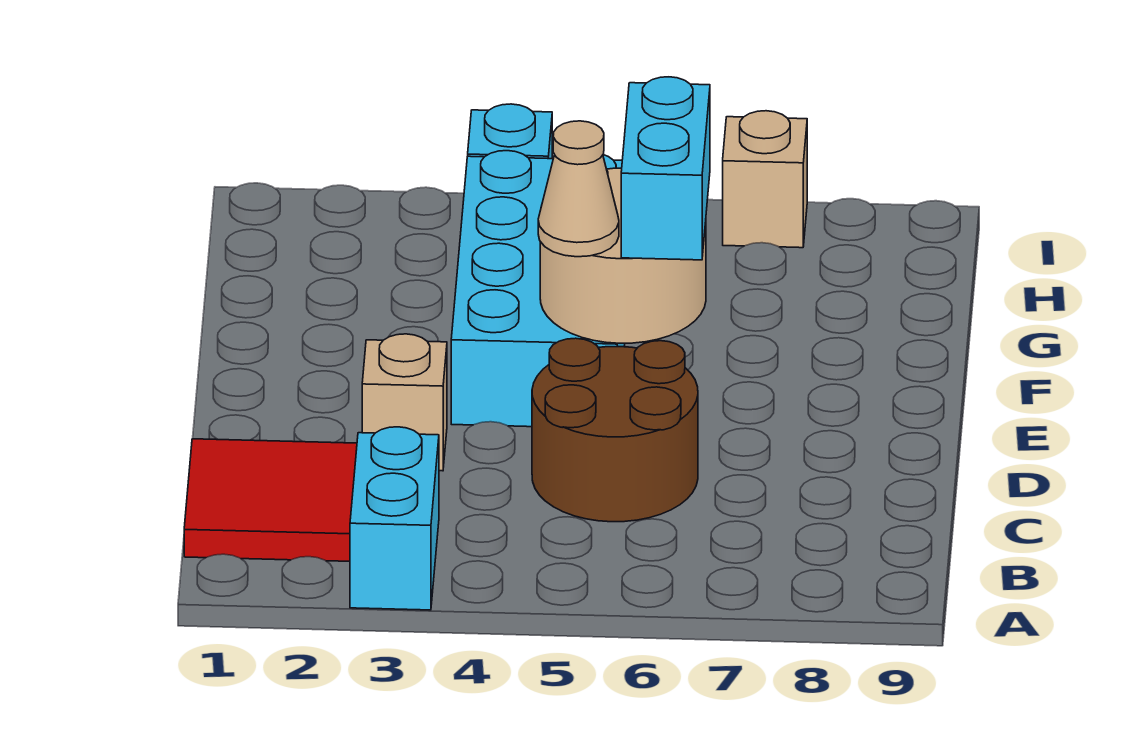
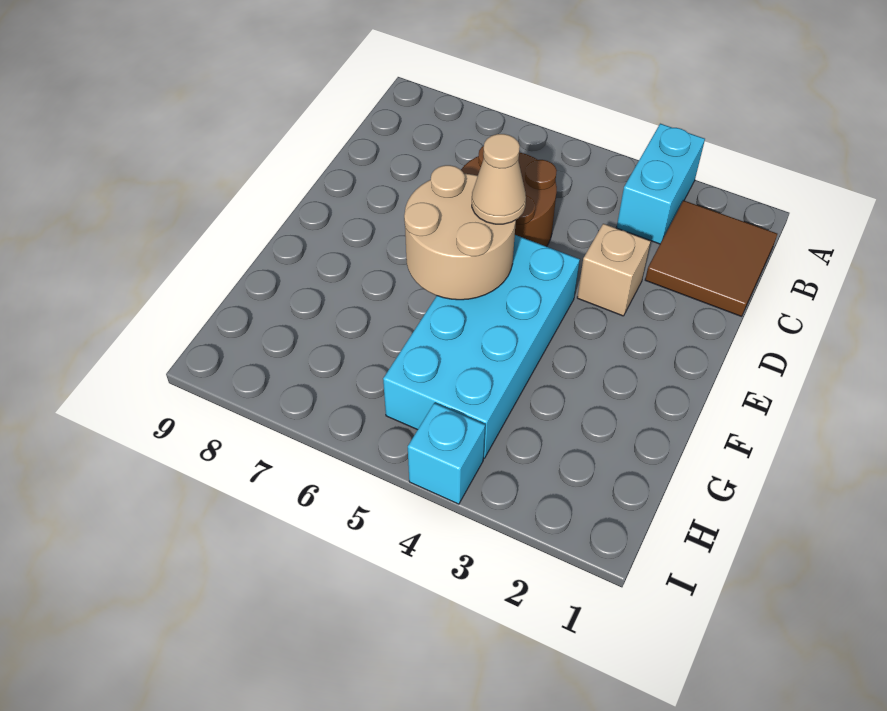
red 2x2 tile [184,439,357,561] -> brown 2x2 tile [645,200,777,316]
cyan 1x2 brick [621,77,710,260] -> none
tan 1x1 brick [723,111,807,248] -> none

